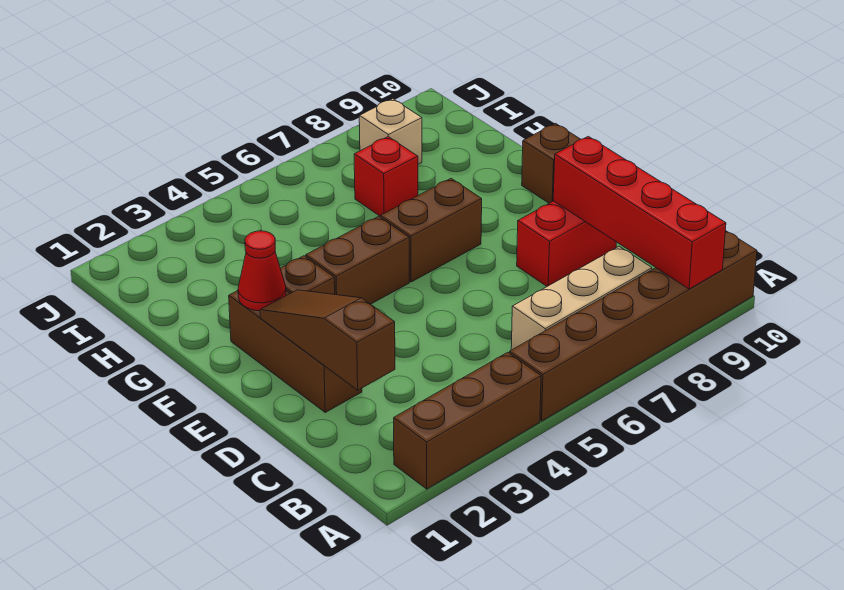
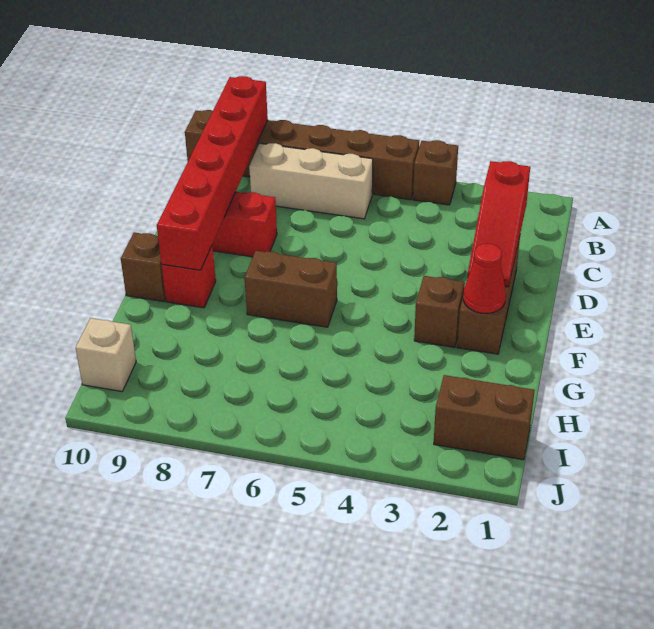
brown 1x3 brick [394,352,541,489] -> brown 1x1 brick [413,140,458,205]
red 1x4 brick [553,136,726,289] -> red 1x6 brick [157,76,268,270]
brown 1x3 slope [260,290,395,390] -> red 1x3 slope [467,161,530,287]
brown 1x2 brick [306,216,409,304] -> brown 1x2 brick moved to [434,375,535,460]
red 1x1 brick [354,137,418,216] -> red 1x1 brick moved to [162,245,216,308]
tan 1x1 brick [359,99,422,164] -> tan 1x1 brick moved to [76,318,136,391]

